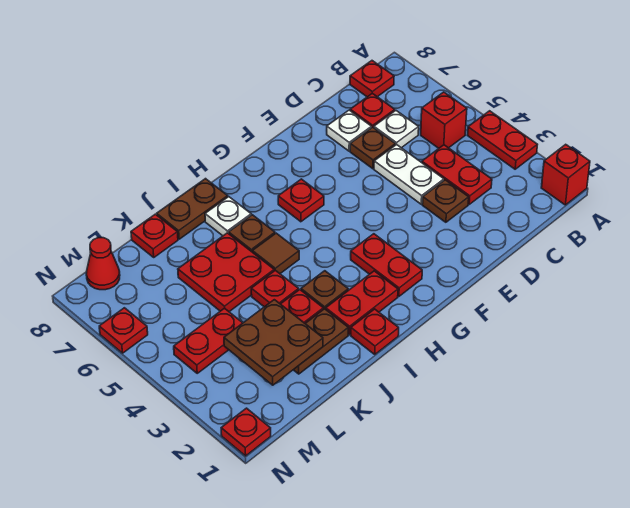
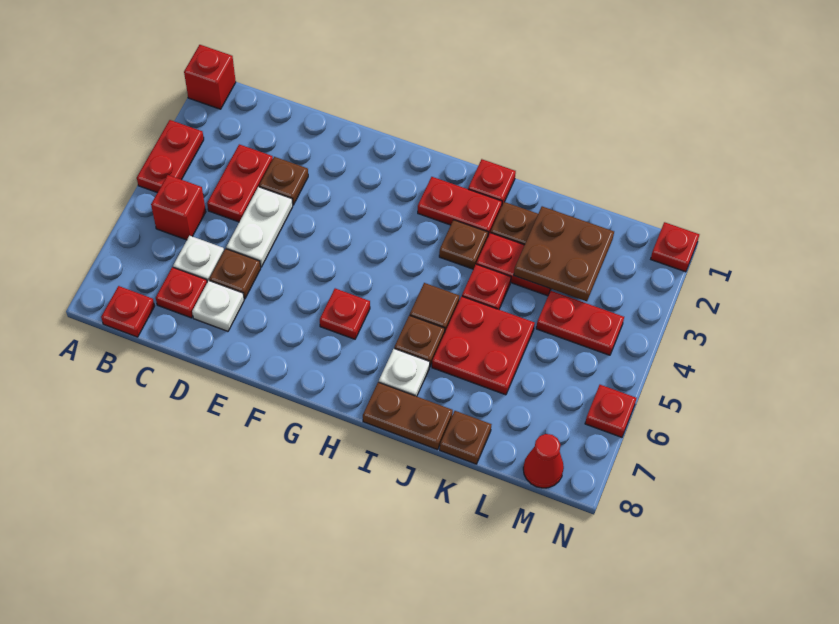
red 1x2 plate [351,234,422,296] -> none
red 1x1 plate [131,214,178,257] -> brown 1x1 plate [440,411,491,464]

